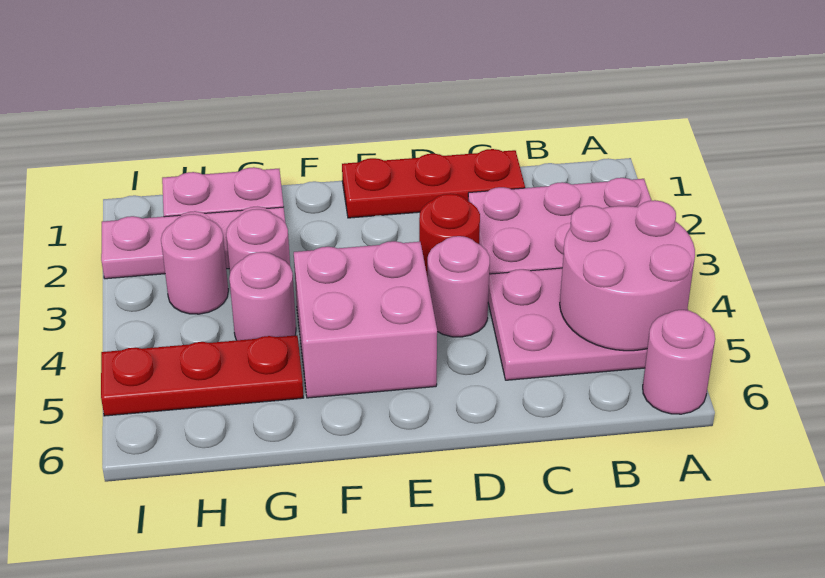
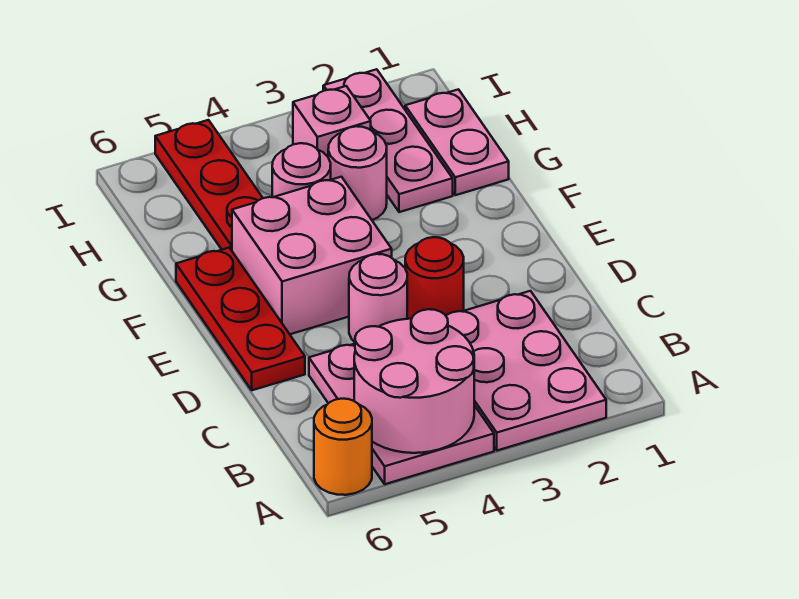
pink 1x1 round brick [643,310,715,414] -> orange 1x1 round brick [314,399,372,495]
red 1x3 plate [342,149,525,218] -> red 1x3 plate moved to [176,248,305,390]
pink 1x1 round brick [161,214,228,314] -> pink 1x1 brick [293,86,371,157]

